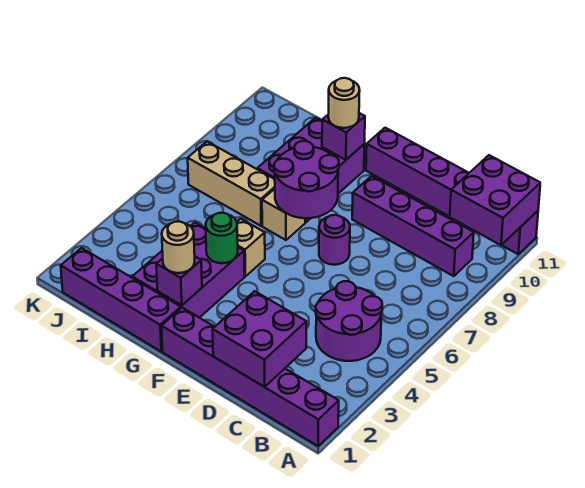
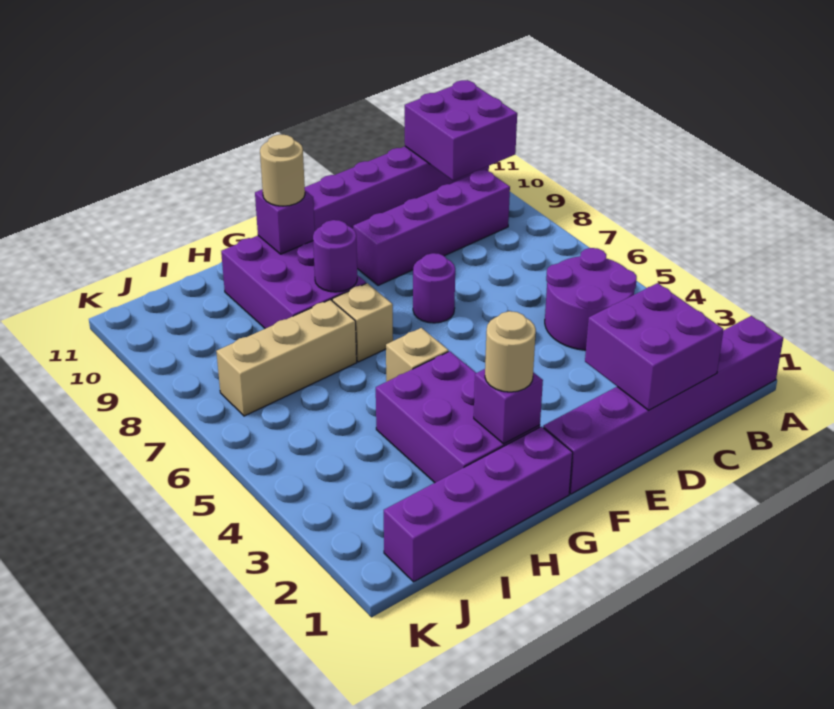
purple 2x2 round brick [274,141,339,218] -> purple 1x1 round brick [313,220,357,292]
green 1x1 round brick [206,213,238,263] -> none

